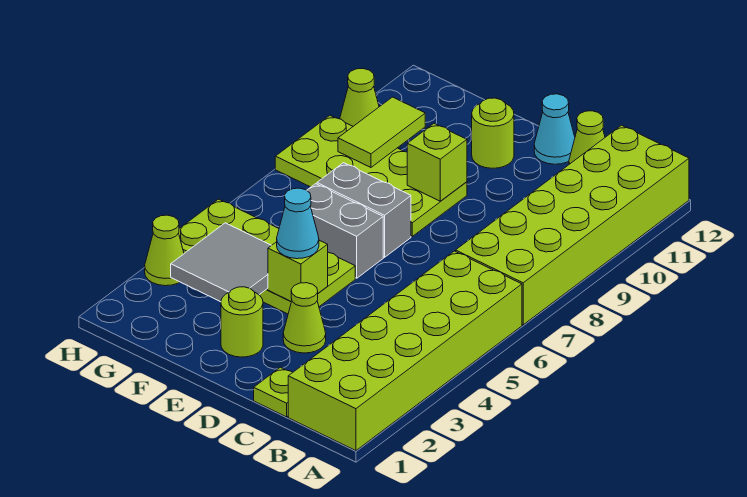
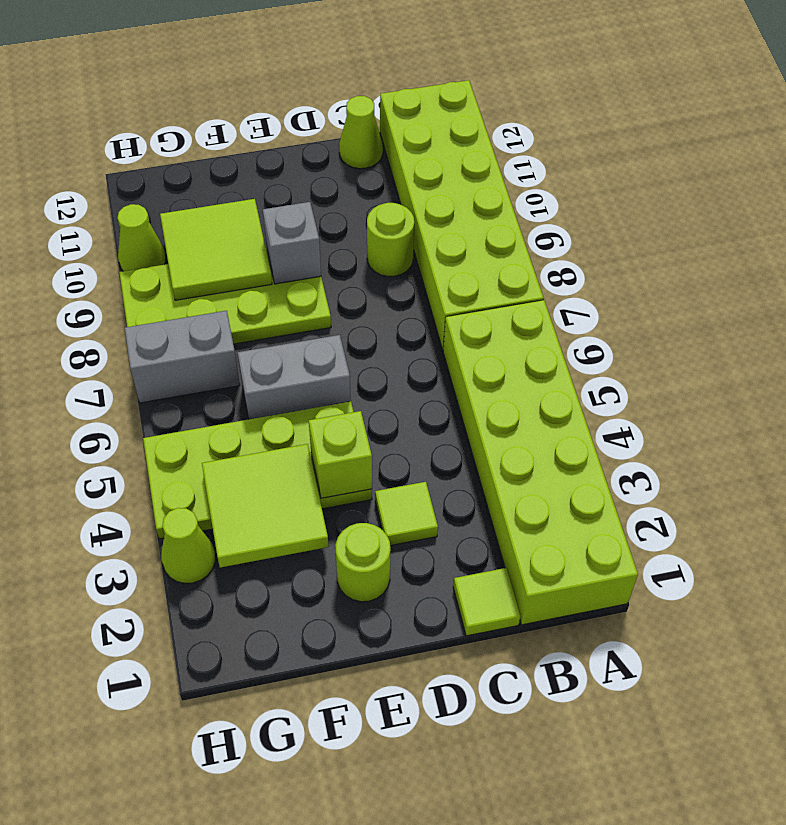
lime 1x1 plate [254,367,293,417] -> lime 1x1 tile [453,568,520,636]
lime 1x1 cone [283,283,326,353] -> lime 1x1 tile [375,482,438,546]
cyan 1x1 cone [534,94,575,164] -> none
cyan 1x1 cone [277,188,319,259] -> none
grey 1x2 brick [317,163,411,257] -> grey 1x2 brick moved to [125,311,240,403]
lime 1x1 brick [407,124,467,201] -> grey 1x1 brick [263,202,321,284]
lime 1x1 round brick [472,98,514,168] -> lime 1x1 round brick moved to [367,203,414,277]
grey 2x2 tile [171,223,271,302] -> lime 2x2 tile [202,444,329,568]
lime 1x2 tile [338,97,425,167] -> lime 2x2 tile [160,199,272,300]

